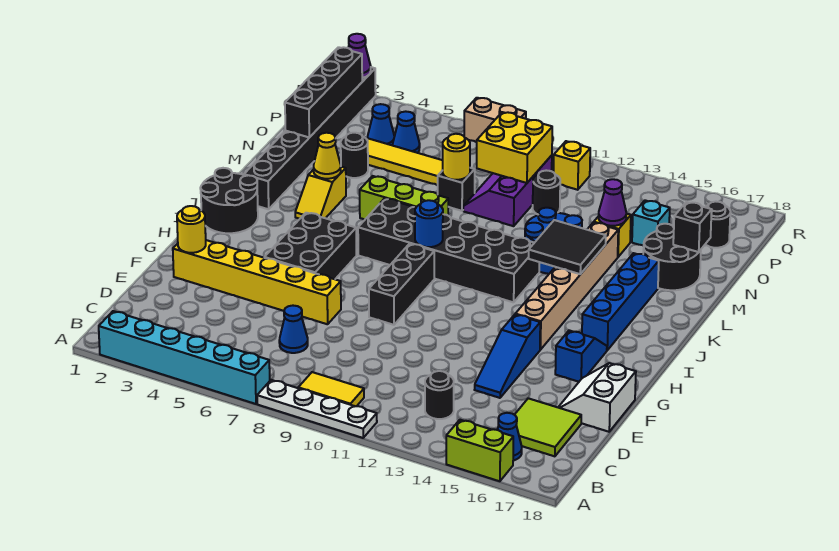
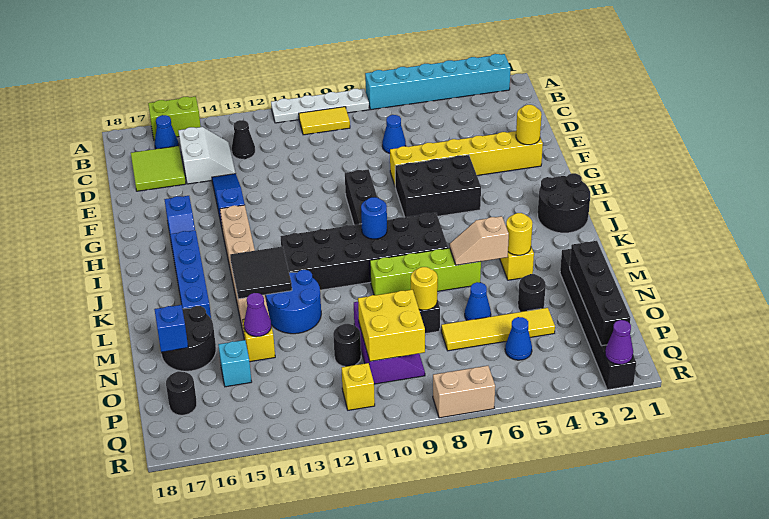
black 1x1 round brick [425,371,454,419] -> black 1x1 cone [232,120,255,159]
white 2x2 slope [558,363,636,432] -> white 2x2 slope moved to [178,127,236,184]
black 2x3 brick [264,213,356,279] -> black 2x3 brick turned to [395,155,481,217]
black 1x8 brick [244,67,376,209] -> black 1x6 brick [560,249,636,390]
yellow 1x1 cone [314,133,341,179] -> yellow 1x1 round brick [506,213,533,255]
none -> tan 1x2 slope [450,216,509,265]
lime 1x3 brick [360,176,448,219] -> lime 1x4 brick [370,248,481,295]
black 1x1 brick [673,202,712,252] -> blue 1x1 brick [154,305,188,352]
blue 1x1 cone [368,104,394,145] -> blue 1x1 cone moved to [465,282,491,320]

